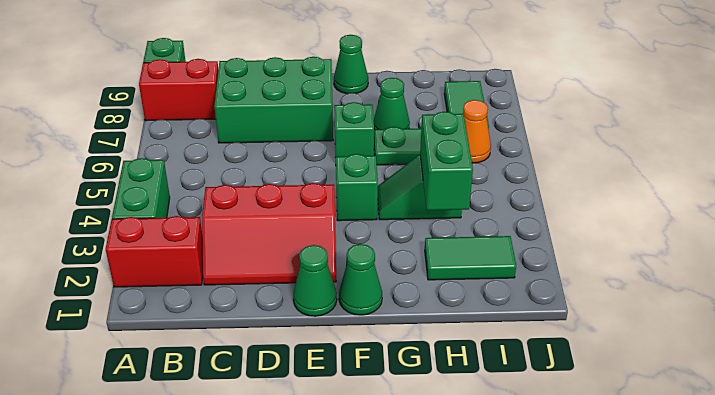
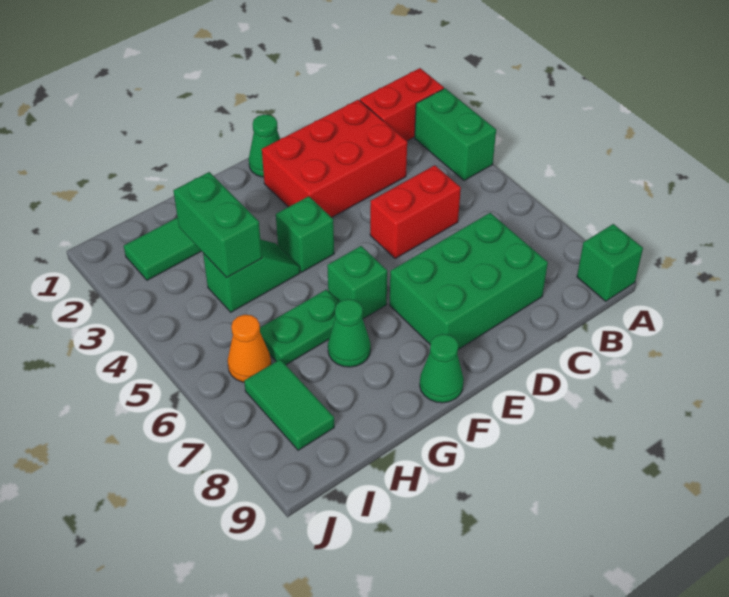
red 1x2 brick [139,59,218,121] -> red 1x2 brick moved to [370,165,461,259]
red 2x3 slope [202,183,336,285] -> red 2x3 brick [262,100,407,218]
green 1x1 cone [339,244,382,315] -> none

